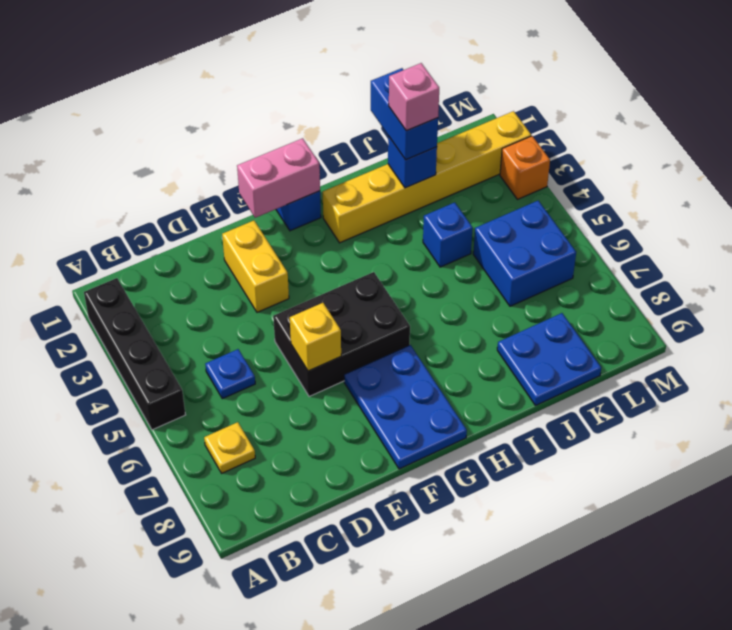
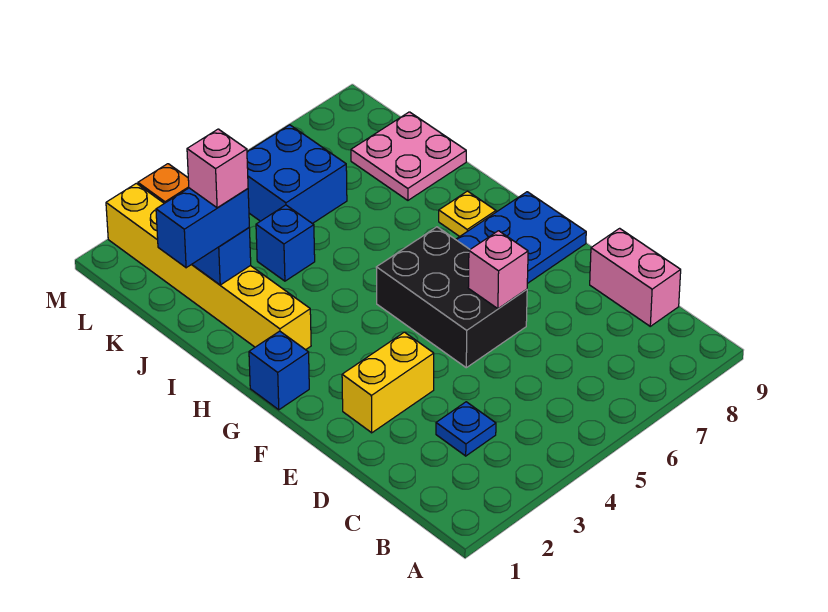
black 1x4 brick [84,278,185,430] -> none
yellow 1x1 plate [204,422,255,473] -> yellow 1x1 plate moved to [439,191,496,237]
blue 1x1 plate [205,349,255,399] -> blue 1x1 plate moved to [436,402,496,456]
yellow 1x1 brick [290,303,341,371] -> pink 1x1 brick [468,231,528,309]
pink 1x2 brick [237,138,320,218] -> pink 1x2 brick moved to [590,228,681,326]
blue 2x2 plate [497,313,601,405] -> pink 2x2 plate [351,112,466,200]

